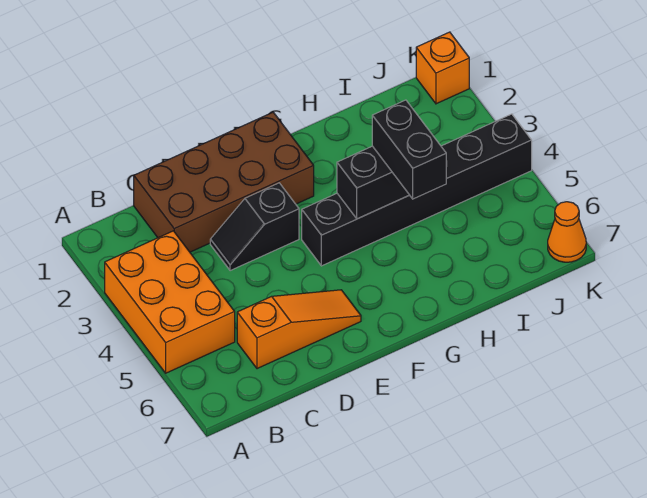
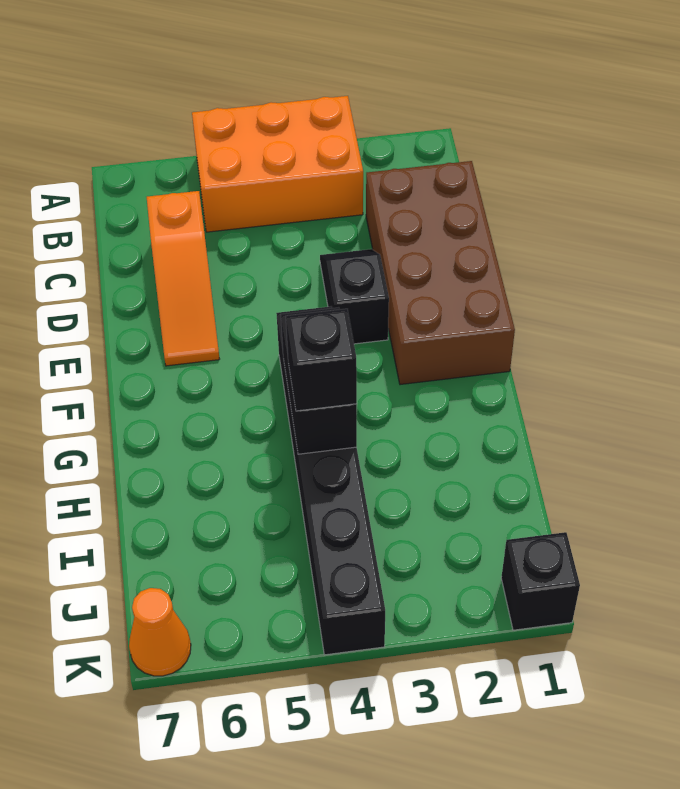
black 1x2 brick [372,100,446,199] -> black 1x1 brick [286,309,357,411]
orange 1x1 brick [416,32,469,104] -> black 1x1 brick [501,532,580,630]

